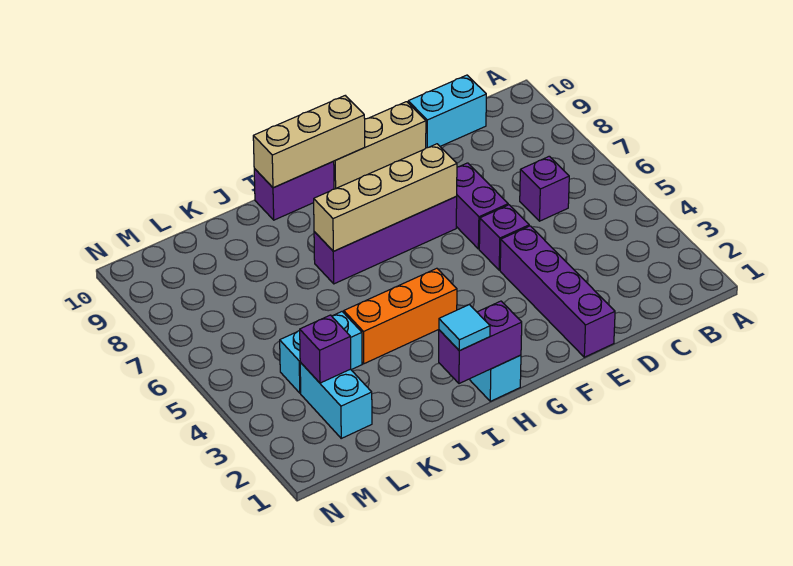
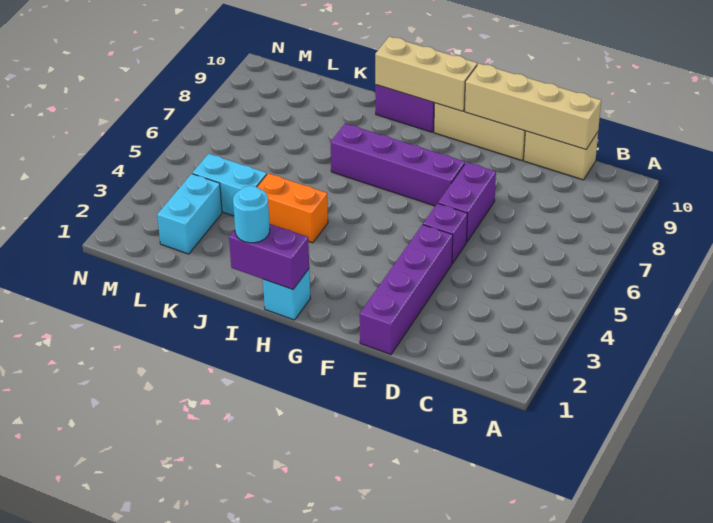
purple 1x1 brick [520,156,569,221] -> none
cyan 1x2 brick [408,75,486,148] -> tan 1x2 brick [524,131,598,180]
tan 1x4 brick [314,144,457,251] -> tan 1x4 brick moved to [464,63,601,149]
orange 1x3 brick [343,268,457,364] -> orange 1x2 brick [257,173,328,243]
cyan 1x1 tile [439,304,490,351] -> cyan 1x1 round brick [233,186,270,243]
purple 1x1 brick [300,315,351,383] -> none

